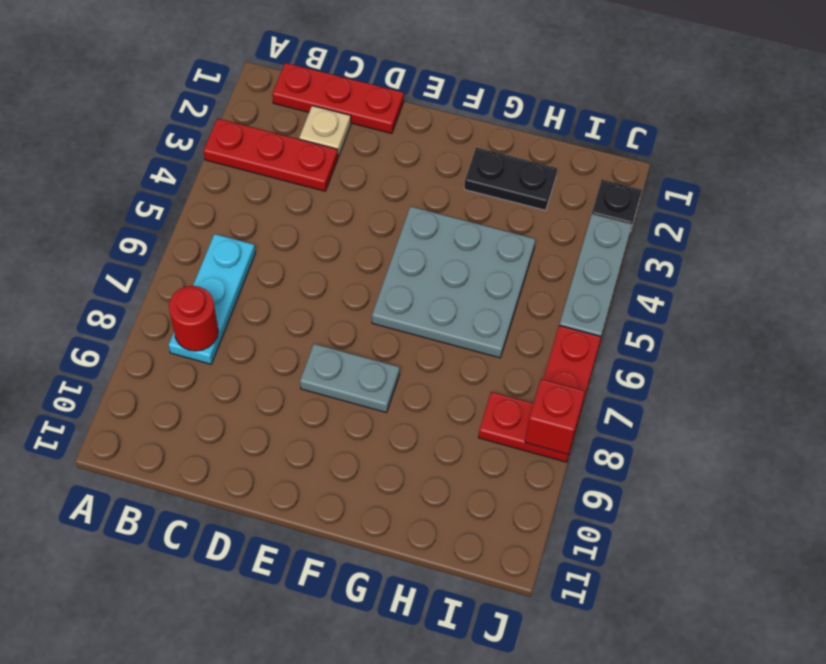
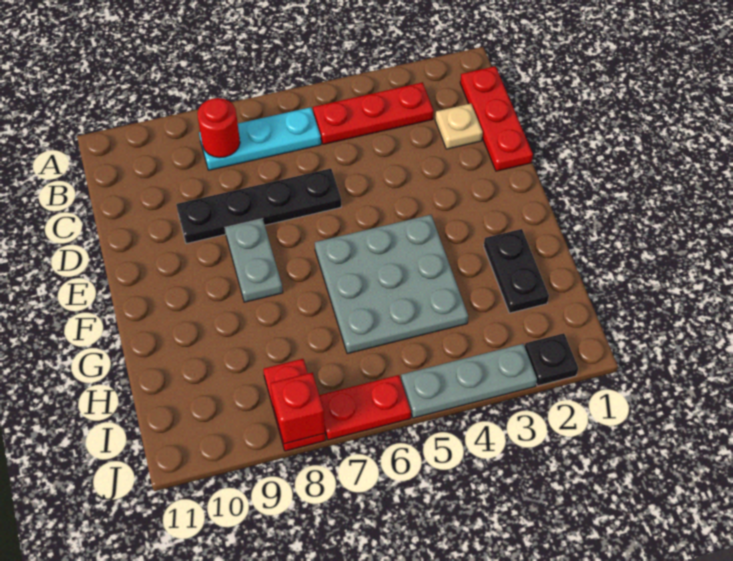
red 1x3 plate [203,118,338,191] -> red 1x3 plate turned to [313,82,434,144]
none -> black 1x4 plate [176,168,342,244]

